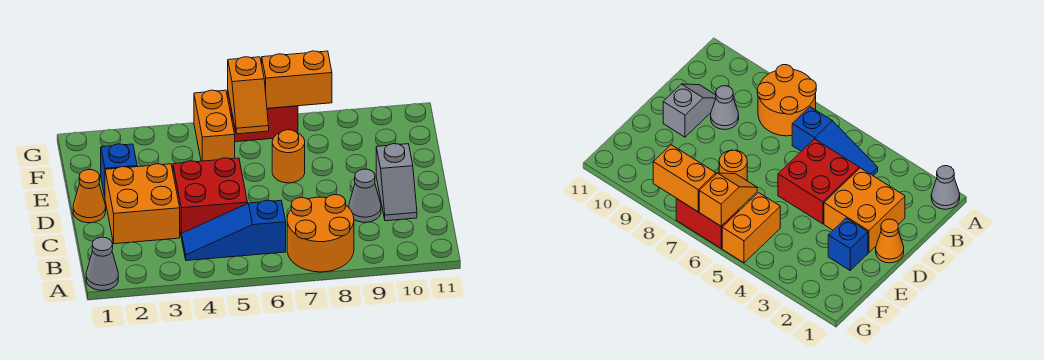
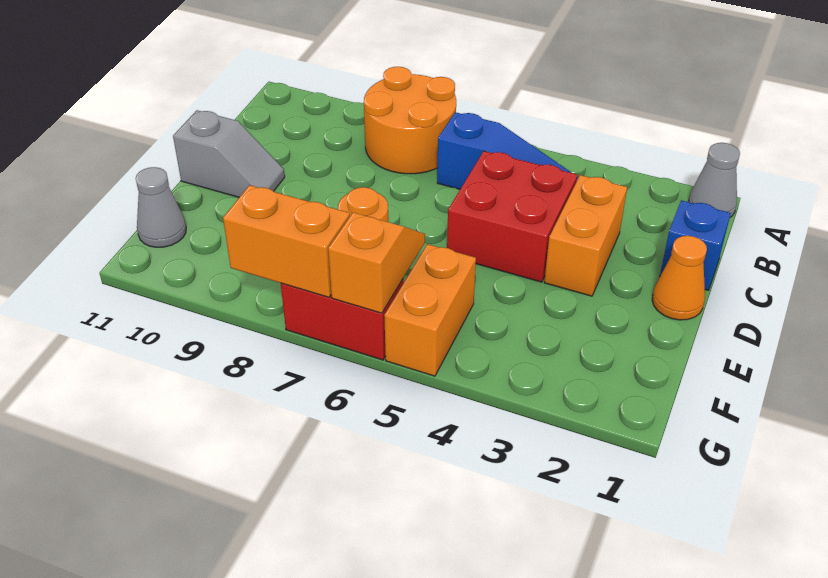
orange 2x2 brick [105,164,180,244] -> orange 1x2 brick [544,175,627,296]
grey 1x1 cone [349,169,381,222] -> grey 1x1 cone moved to [136,167,186,247]
grey 1x2 slope [376,144,417,221] -> grey 1x2 slope turned to [173,110,285,197]
blue 1x1 brick [101,144,137,196] -> blue 1x1 brick moved to [660,200,731,290]

